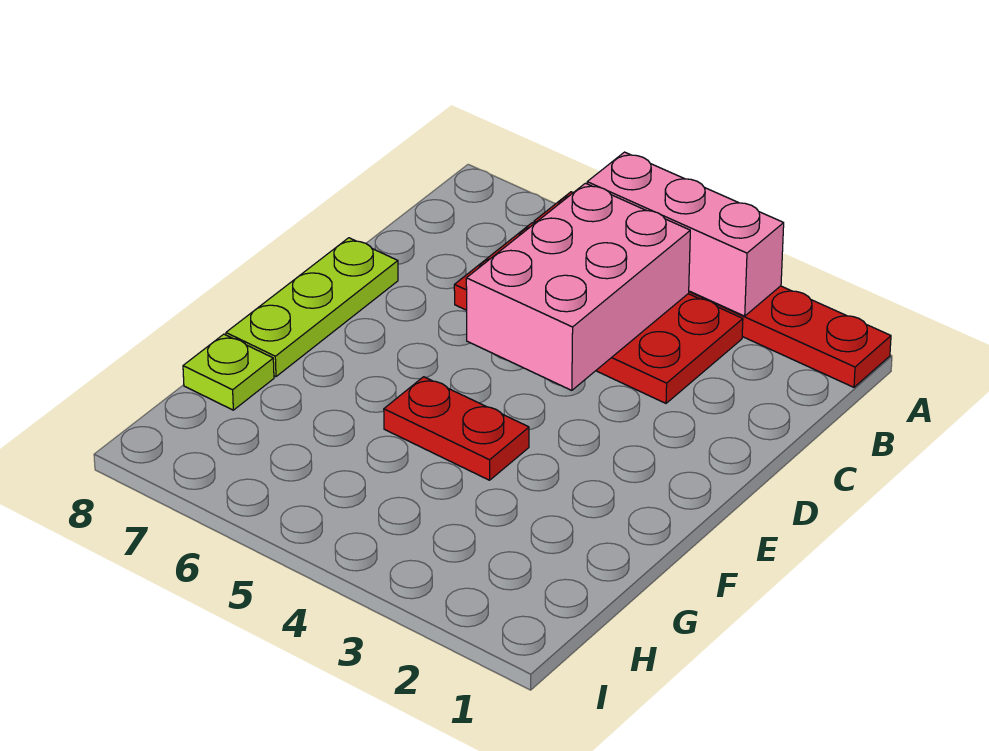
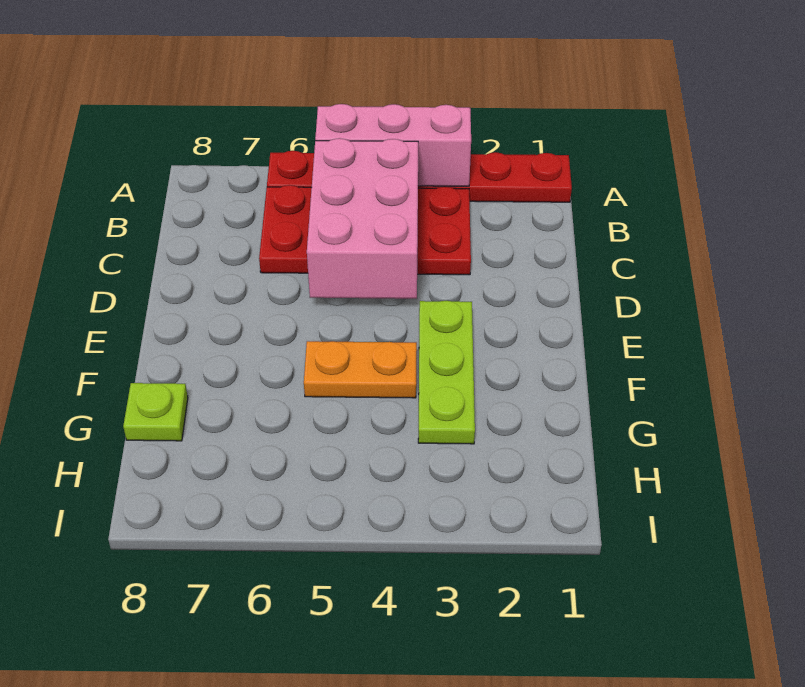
lime 1x3 plate [226,238,398,377] -> lime 1x3 plate moved to [418,301,475,444]
red 1x2 plate [384,377,529,480] -> orange 1x2 plate [304,341,417,398]

